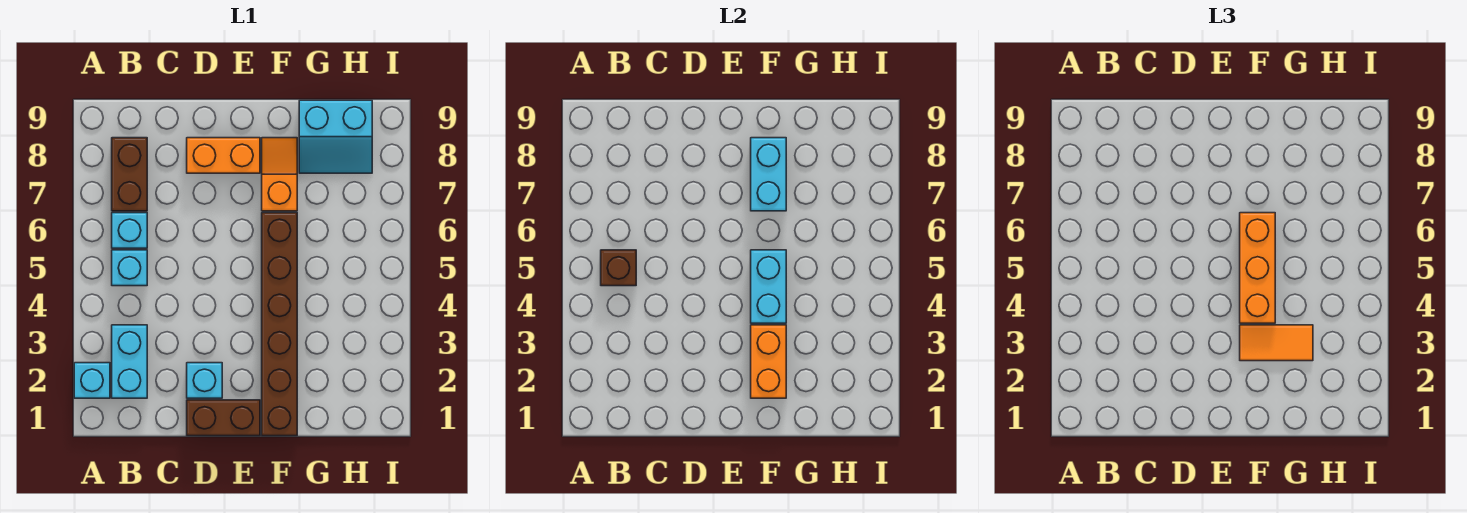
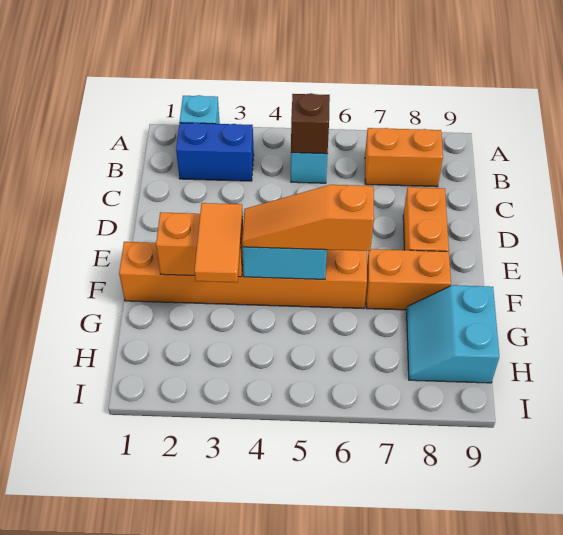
cyan 1x2 brick [112,325,147,398] -> blue 1x2 brick [176,123,254,181]
cyan 1x1 brick [112,213,147,248] -> none
brown 1x2 brick [112,138,147,211] -> orange 1x2 brick [365,128,443,187]
brown 1x2 brick [187,400,260,436] -> none
cyan 1x1 brick [187,363,222,398] -> none
brown 1x6 brick [262,213,297,436] -> orange 1x6 brick [119,242,367,309]
orange 1x3 brick [1240,213,1275,323] -> orange 1x3 slope [242,185,374,251]
orange 1x2 slope [262,138,297,211] -> orange 1x2 brick [366,249,451,310]
cyan 1x2 brick [751,138,786,211] -> none

